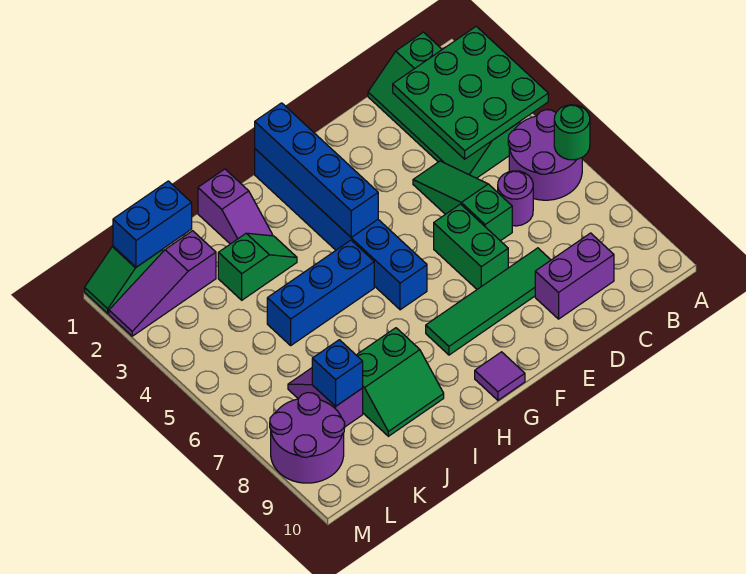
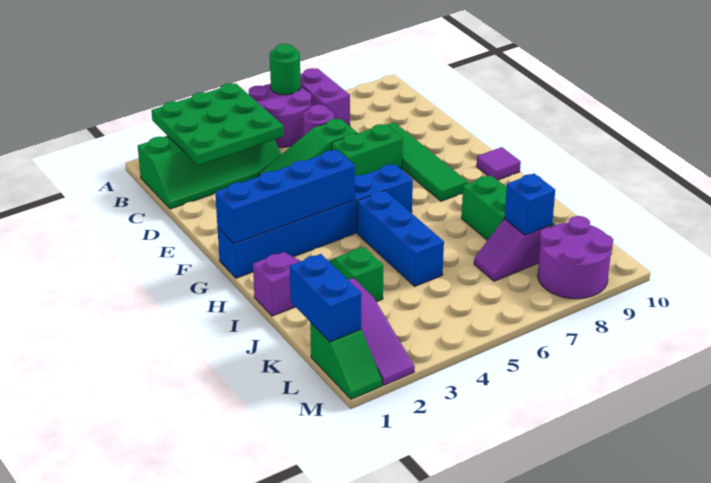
purple 1x2 brick [535,233,614,319] -> purple 1x2 brick moved to [300,68,350,126]

